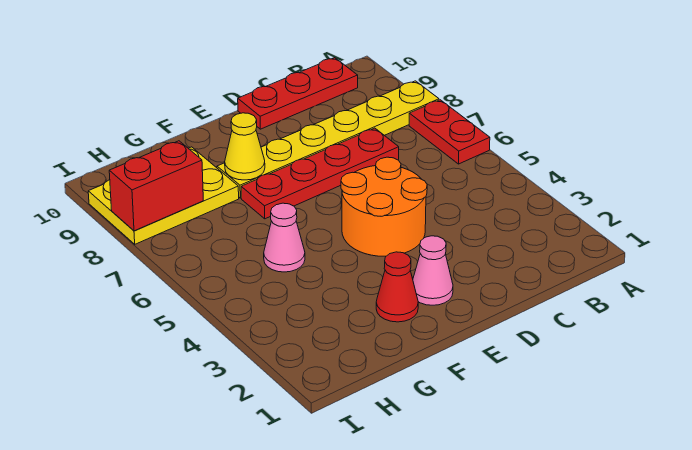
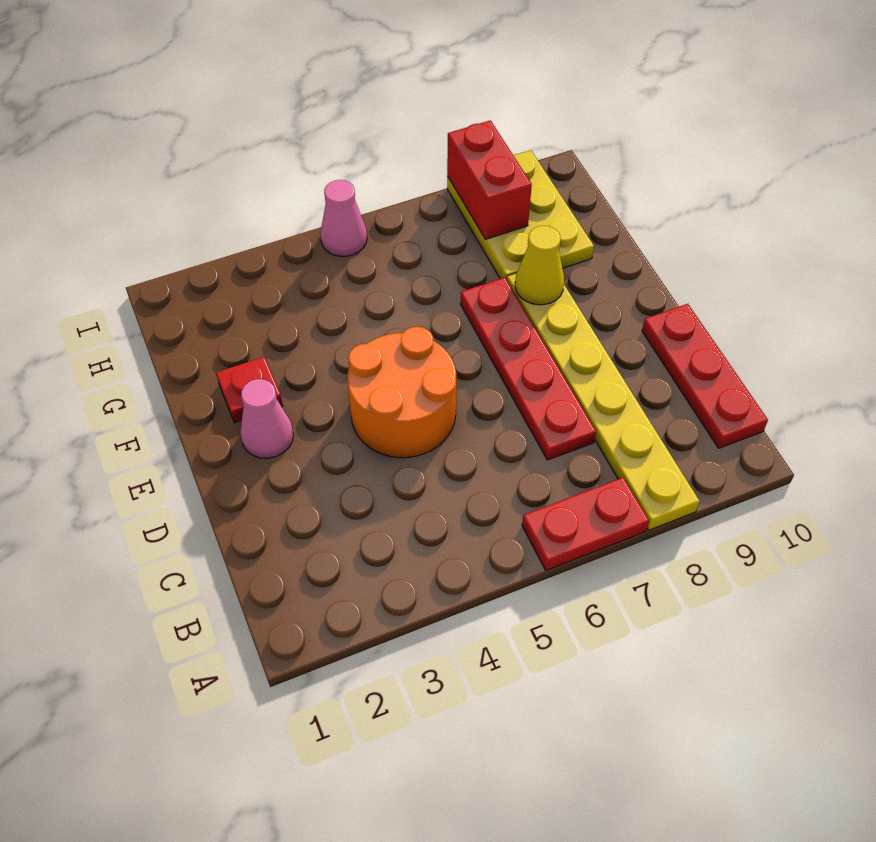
red 1x1 cone [376,252,418,322] -> red 1x1 plate [216,357,283,423]
pink 1x1 cone [264,203,305,272] -> pink 1x1 cone moved to [320,180,367,256]

